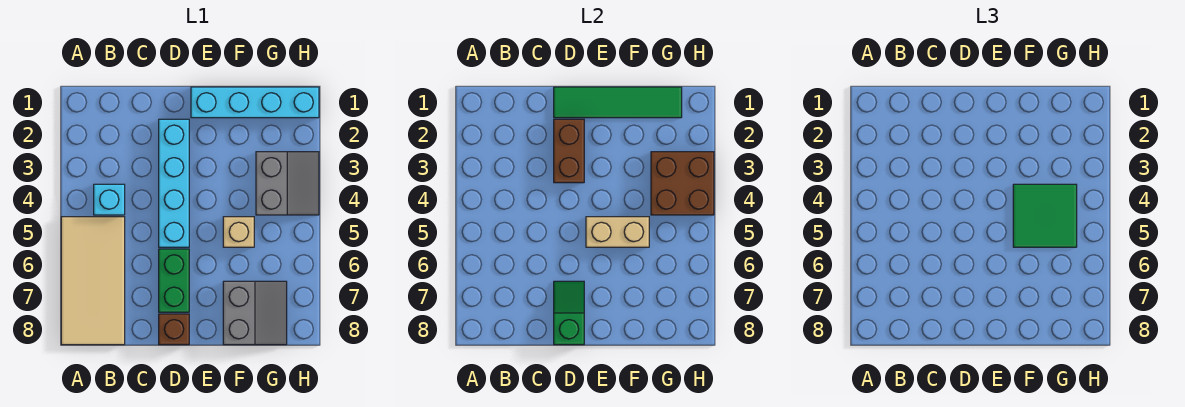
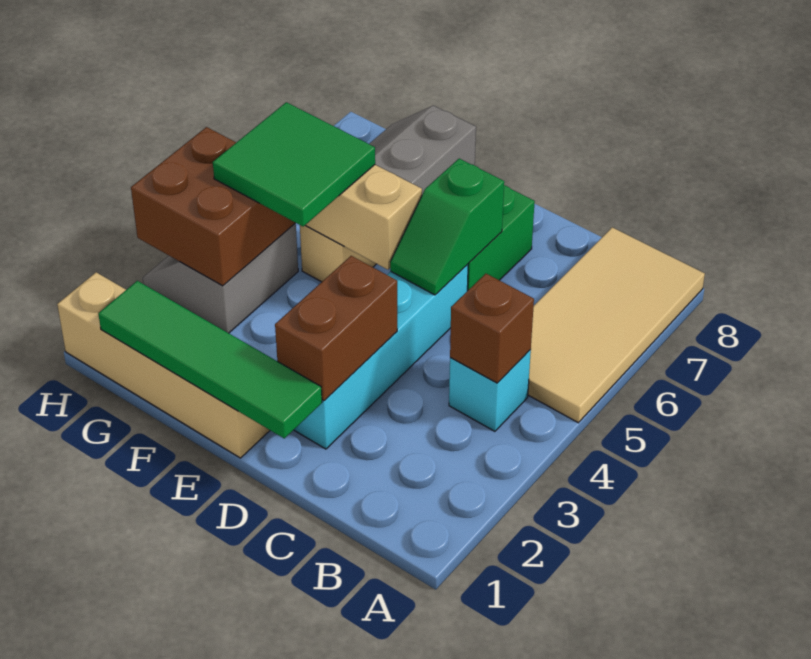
green 1x2 slope [554,281,584,345] -> green 1x2 slope moved to [390,159,504,295]
brown 1x1 brick [159,314,189,345] -> brown 1x1 brick moved to [450,274,534,383]
cyan 1x4 brick [191,87,319,118] -> tan 1x4 brick [57,272,270,458]

